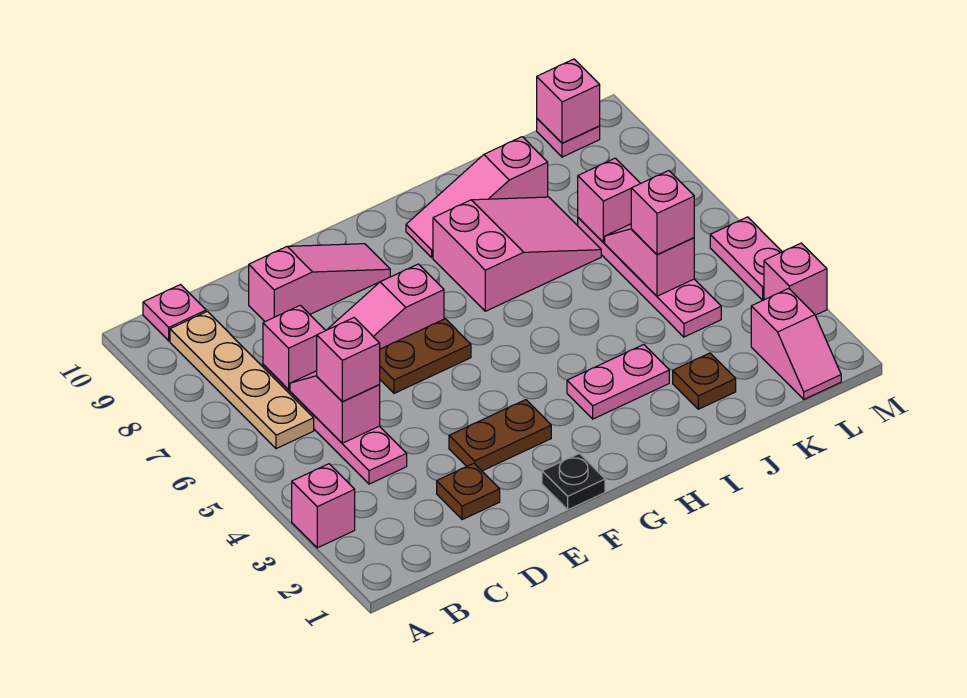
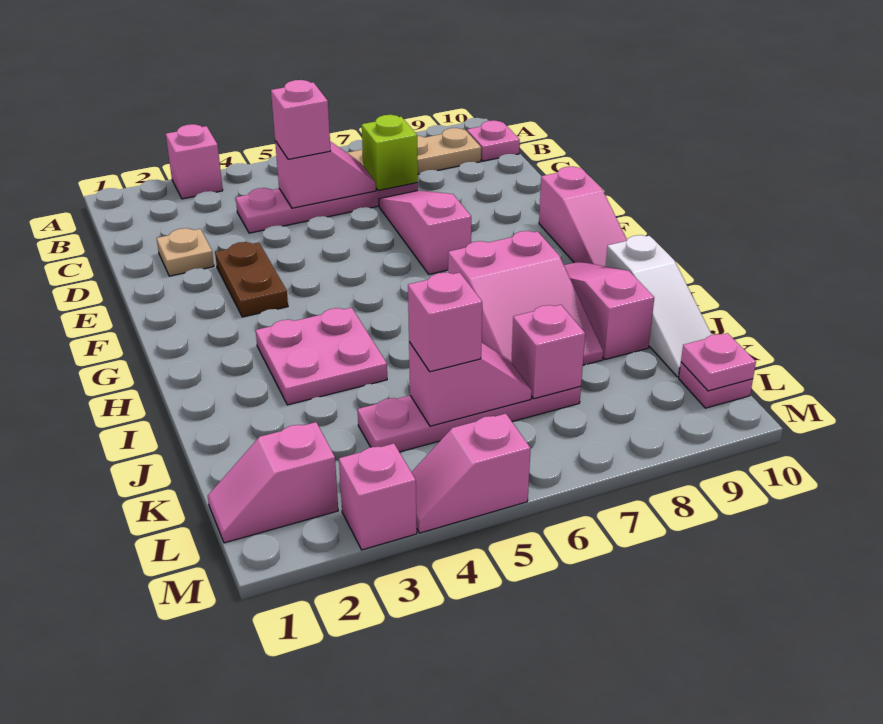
pink 1x1 brick [263,305,326,389] -> lime 1x1 brick [362,115,418,191]
brown 1x1 plate [437,463,500,520] -> tan 1x1 plate [157,228,214,276]
pink 1x3 slope [249,244,390,322] -> pink 1x3 slope moved to [539,166,627,266]
brown 1x2 plate [380,319,471,393] -> none
black 1x1 plate [542,454,605,510] -> none
pink 1x2 plate [567,345,669,419] -> pink 2x2 plate [256,308,387,405]
none -> white 1x3 slope [606,235,712,377]
brown 1x1 plate [673,353,736,409] -> none
pink 1x1 brick [537,59,600,143] -> pink 1x1 plate [681,333,756,391]
pink 1x2 plate [710,217,782,300] -> pink 1x2 slope [411,414,531,533]

